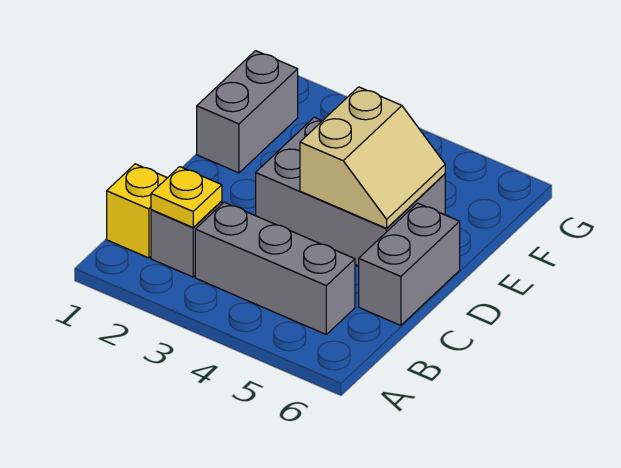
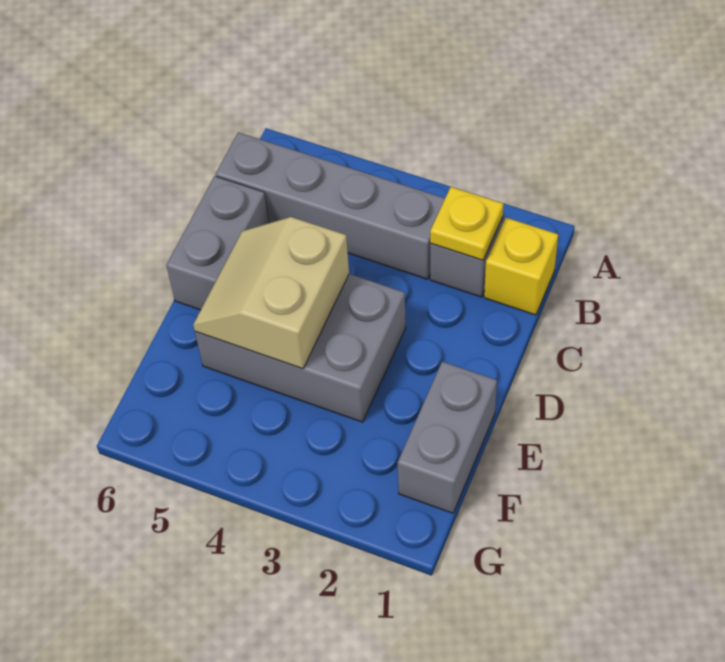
grey 1x3 brick [195,202,355,334] -> grey 1x4 brick [216,132,445,279]

